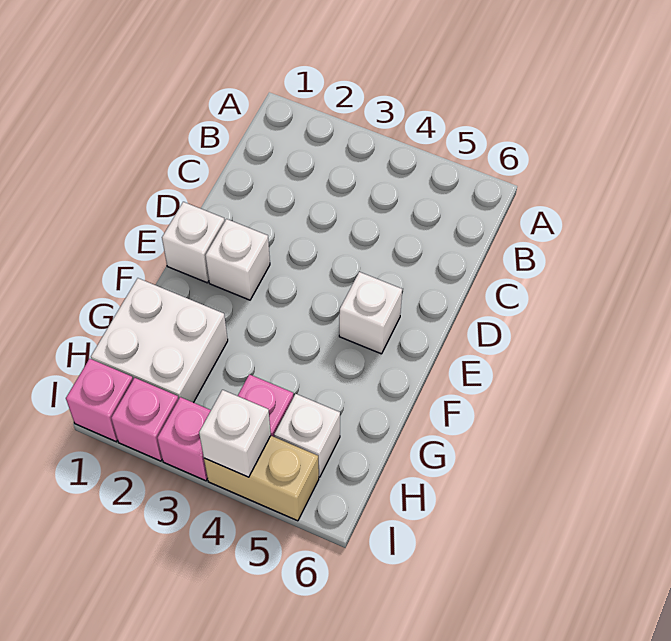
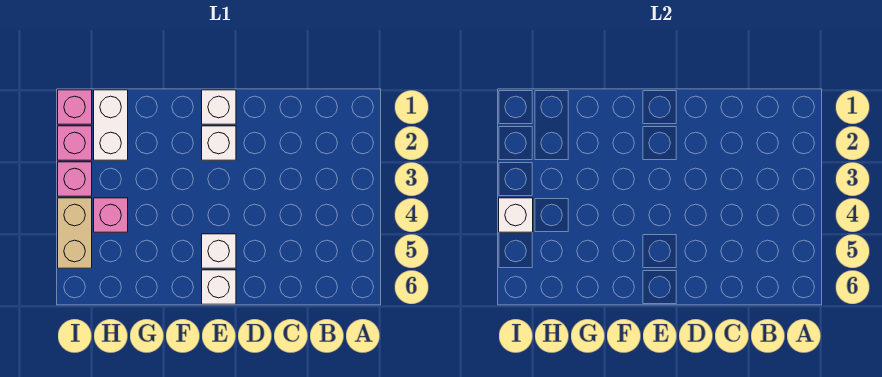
white 2x2 brick [91,278,228,403] -> white 1x2 brick [94,90,128,160]
white 1x1 brick [274,394,340,477] -> white 1x1 brick moved to [202,270,236,304]

